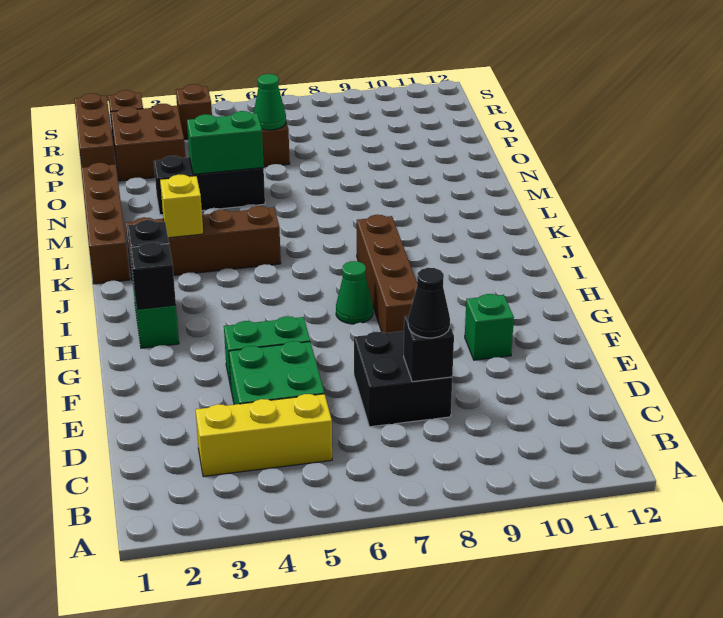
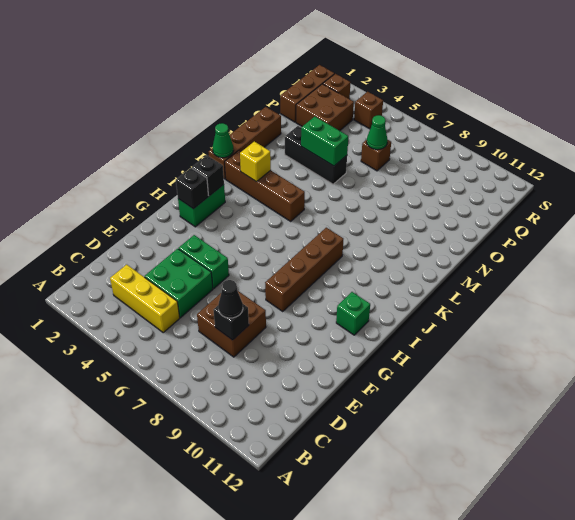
black 2x2 brick [354,331,452,427] -> brown 2x2 brick [197,290,266,357]
green 1x1 brick [465,294,514,360] -> green 1x1 brick moved to [336,292,370,335]
green 1x1 cone [336,261,373,324] -> green 1x1 cone moved to [213,123,233,158]

